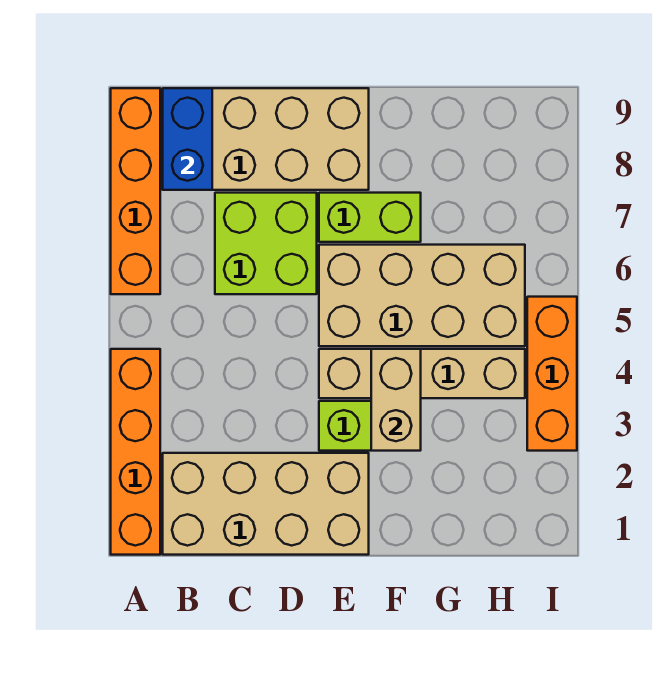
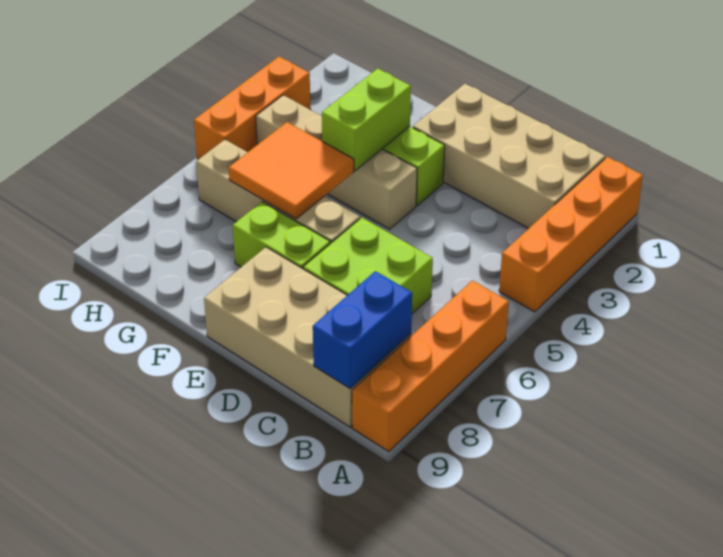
tan 2x4 brick [319,245,525,346] -> tan 1x4 brick [196,140,360,244]
tan 1x2 brick [371,349,421,451] -> lime 1x2 brick [322,69,411,171]
none -> orange 2x2 tile [229,122,354,219]

